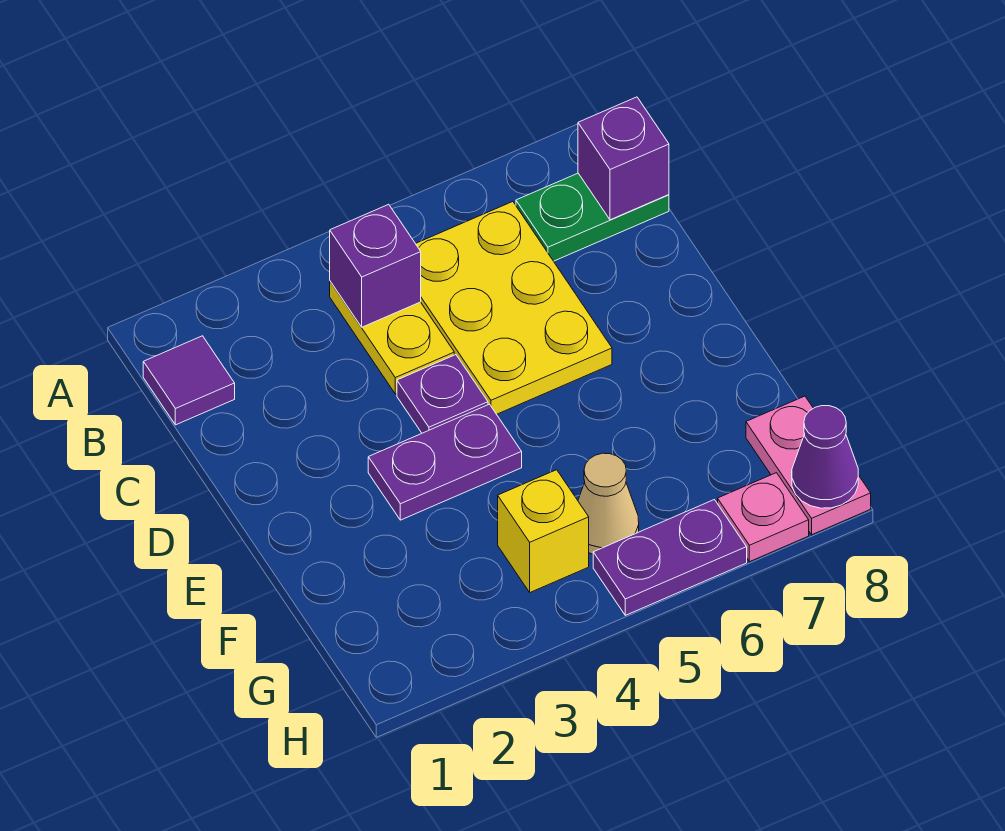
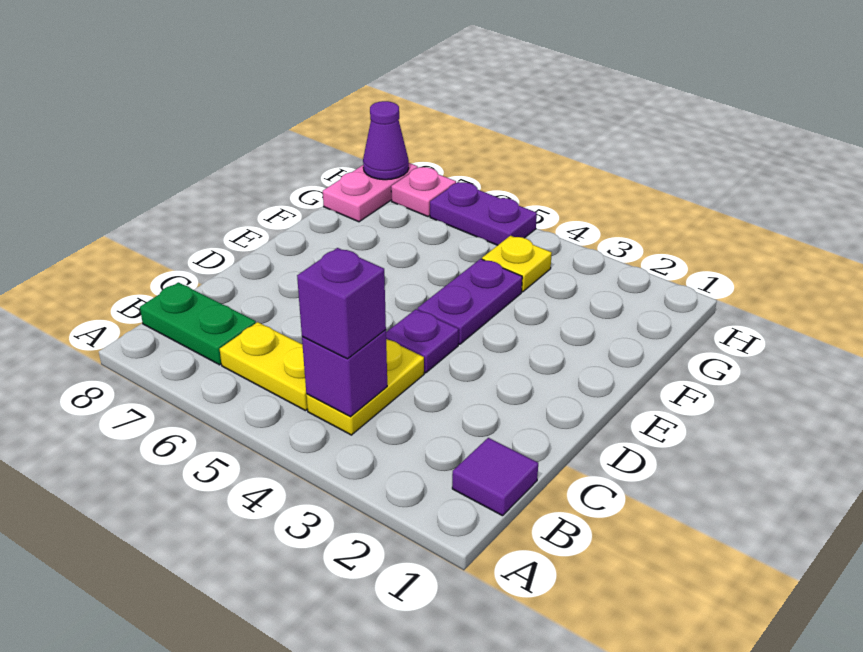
yellow 2x3 plate [416,202,612,414] -> yellow 1x2 plate [220,322,307,411]
purple 1x1 brick [578,97,669,220] -> purple 1x1 brick moved to [297,248,386,359]
purple 1x2 plate [368,404,522,520] -> purple 1x2 plate turned to [418,259,522,344]
yellow 1x1 brick [498,470,589,592] -> yellow 1x1 plate [482,236,552,292]
tan 1x1 cone [578,453,639,554] -> none

